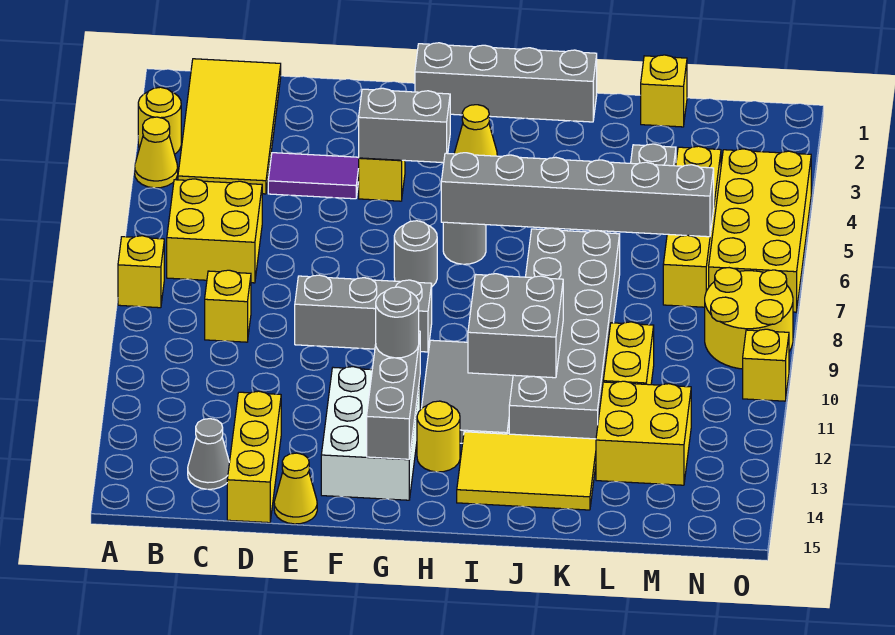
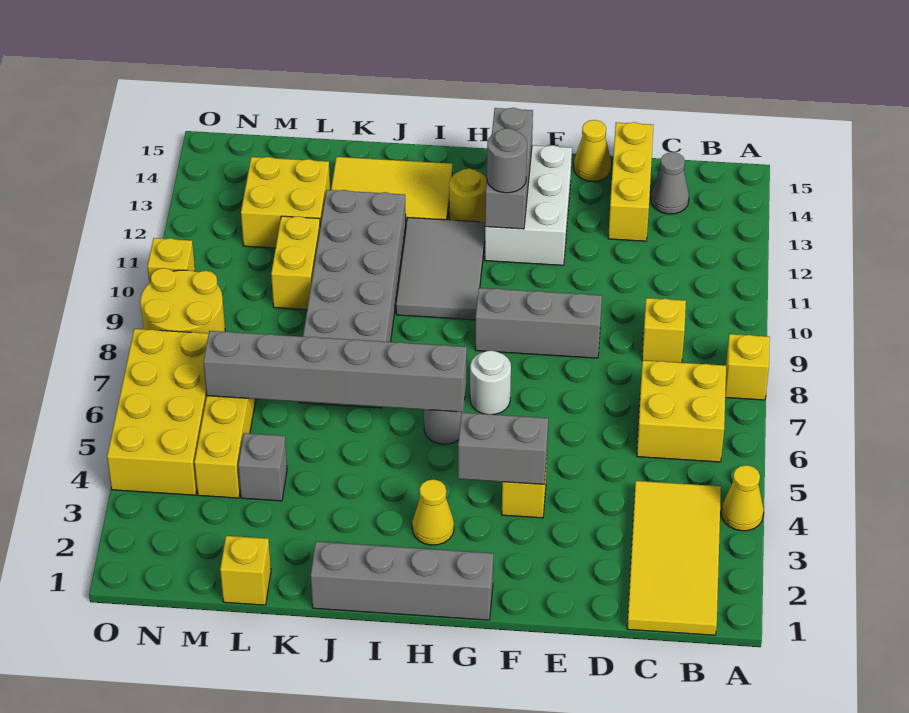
yellow 1x1 round brick [138,87,181,154] -> none
purple 1x2 tile [268,153,359,199] -> none
grey 1x1 round brick [394,221,437,286] -> white 1x1 round brick [470,351,511,415]
grey 2x2 brick [468,274,563,378] -> none

